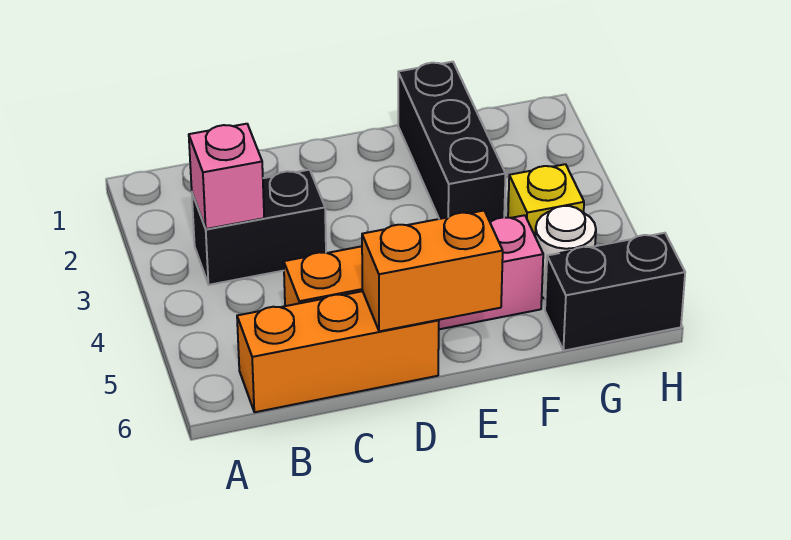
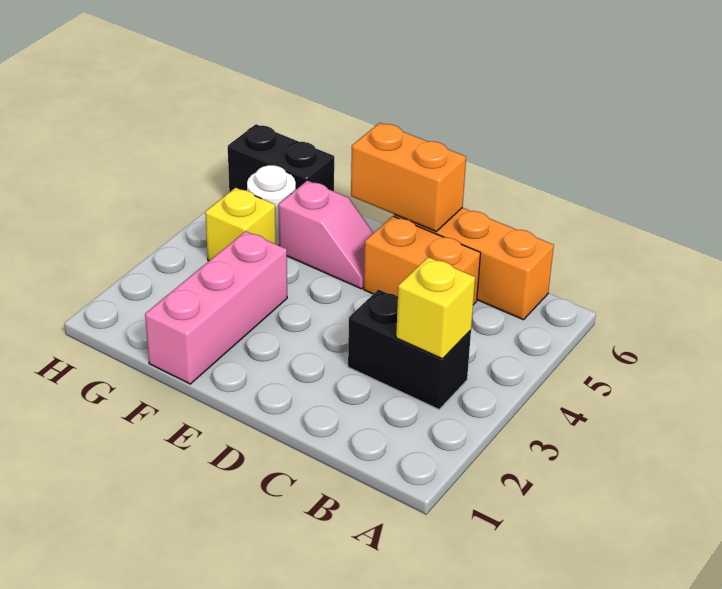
pink 1x1 brick [189,124,264,229] -> yellow 1x1 brick [396,257,475,359]
black 1x3 brick [398,62,506,222] -> pink 1x3 brick [145,231,287,384]

